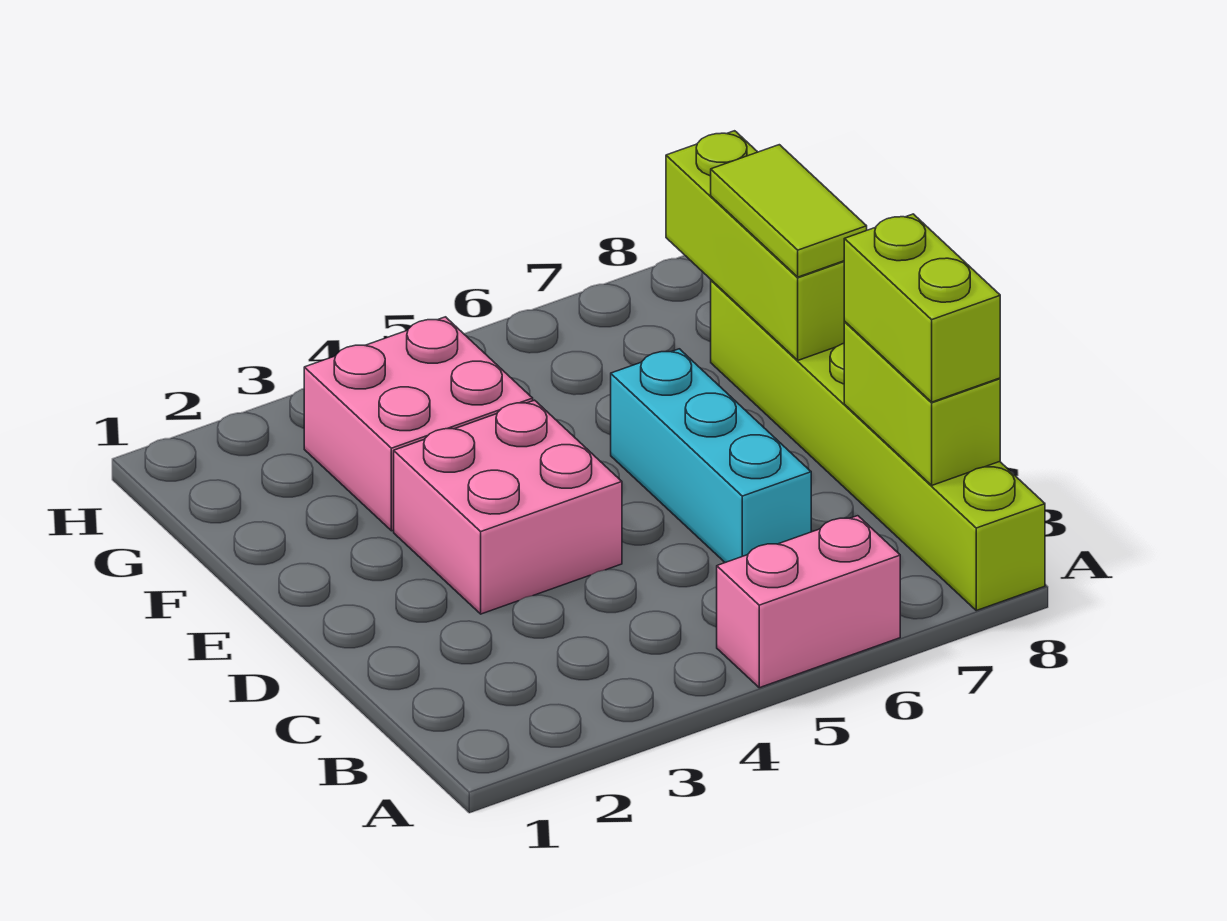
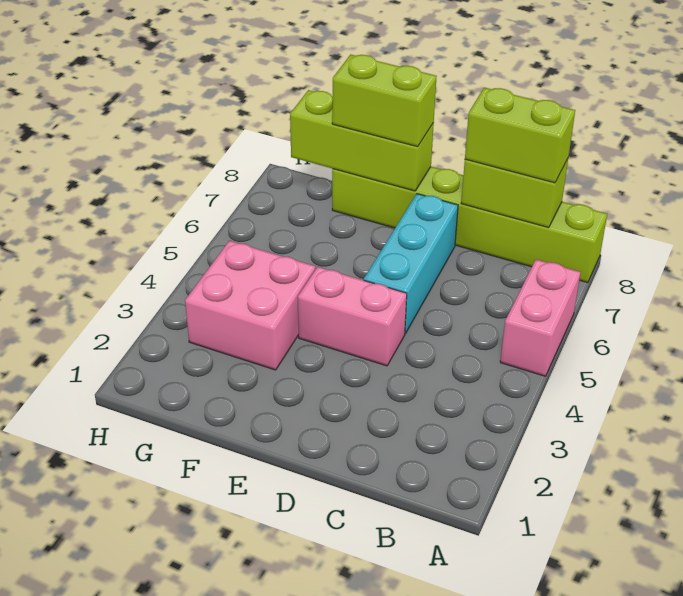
cyan 1x3 brick [611,349,811,563] -> cyan 1x3 brick turned to [364,194,458,334]
pink 2x2 brick [394,400,622,614] -> pink 1x2 brick [298,267,407,366]
lime 1x2 tile [711,145,867,277] -> lime 1x2 brick [332,55,437,147]

